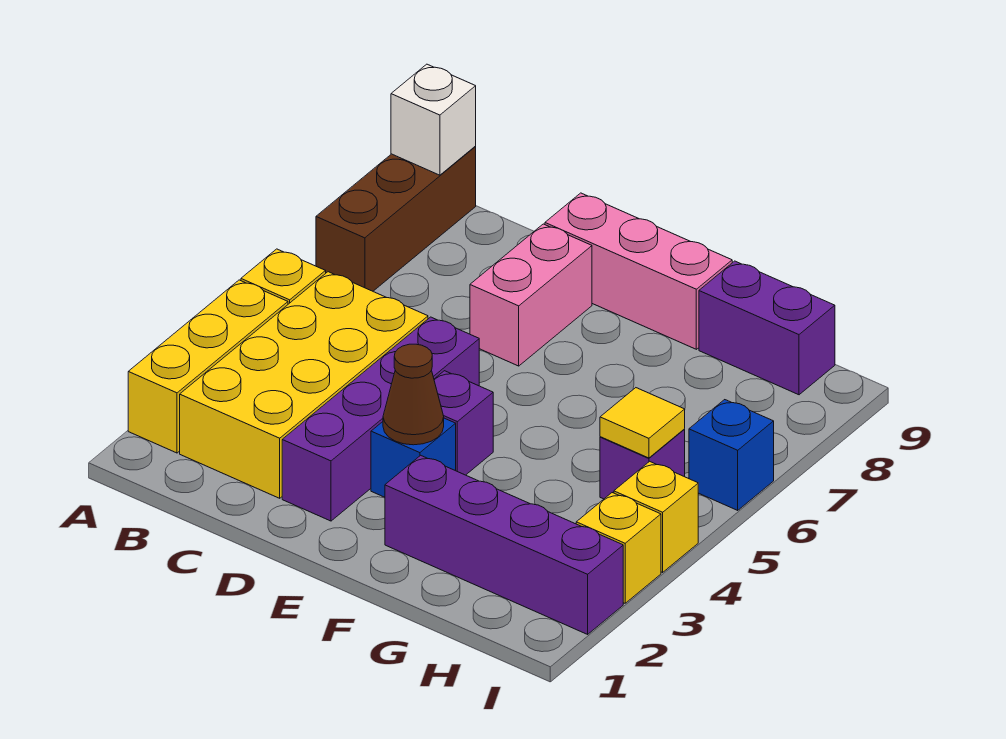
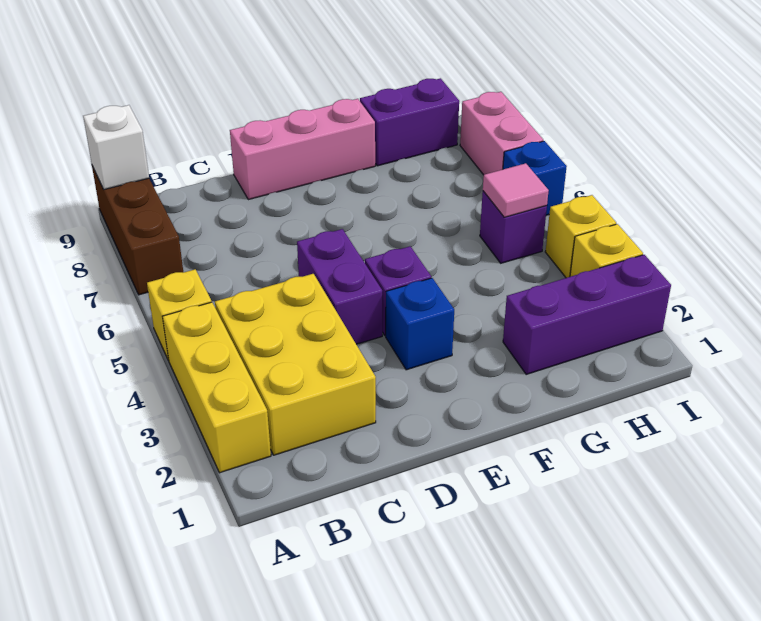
yellow 2x4 brick [180,272,428,498] -> yellow 2x3 brick [215,274,376,455]
purple 1x4 brick [282,317,479,521] -> purple 1x2 brick [297,229,382,344]
pink 1x2 brick [470,224,592,366] -> pink 1x2 brick moved to [460,92,543,175]
brown 1x1 cone [383,344,444,445] -> none
purple 1x4 brick [385,455,623,634] -> purple 1x3 brick [503,255,671,374]
yellow 1x1 tile [600,388,685,458] -> pink 1x1 tile [483,163,549,217]

